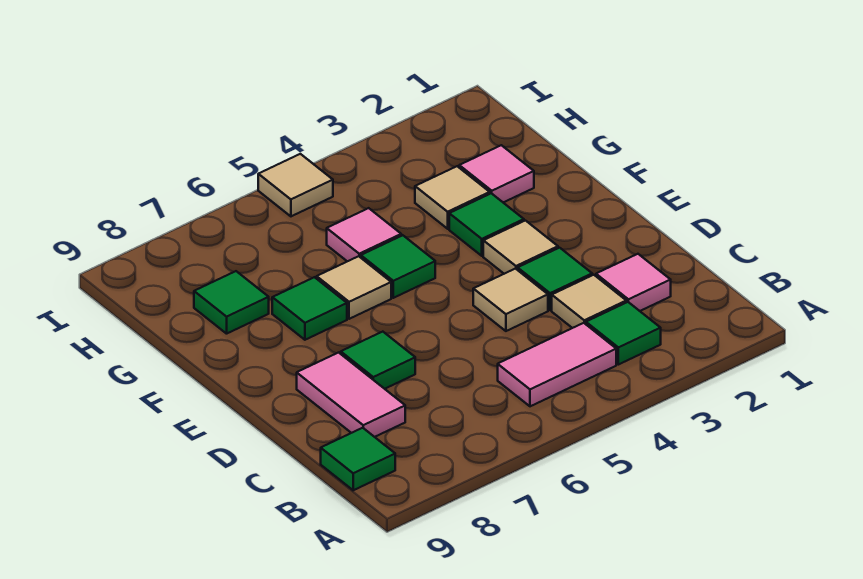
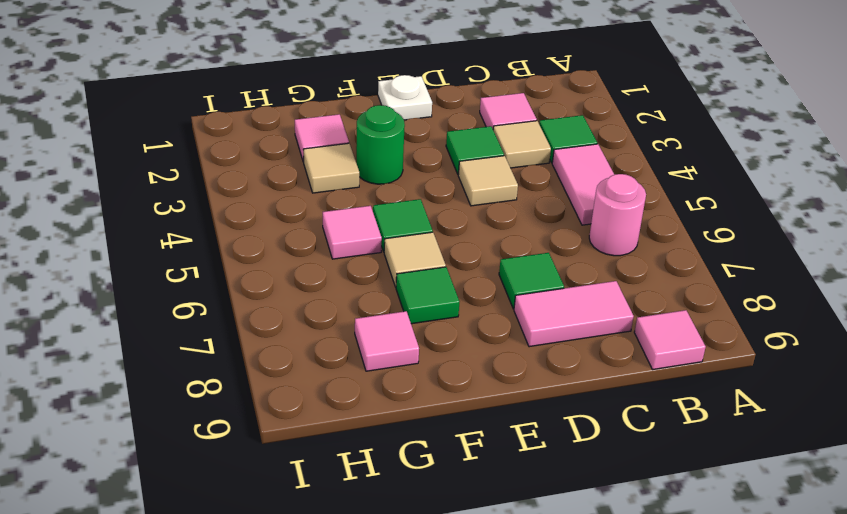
none -> pink 1x1 round brick [589,174,646,256]
green 1x1 tile [321,428,395,490] -> pink 1x1 tile [634,310,706,370]
none -> white 1x1 plate [378,75,432,120]
tan 1x1 tile [483,221,558,274] -> none
green 1x1 tile [449,193,524,256] -> green 1x1 round brick [356,105,405,184]
green 1x1 tile [194,271,269,334] -> pink 1x1 tile [355,311,419,371]
tan 1x1 tile [258,154,333,216] -> none

